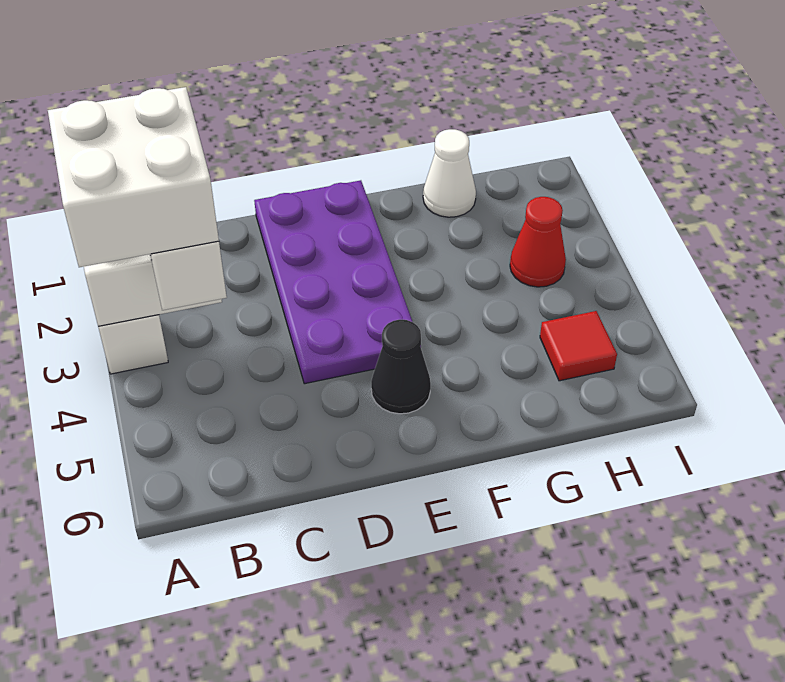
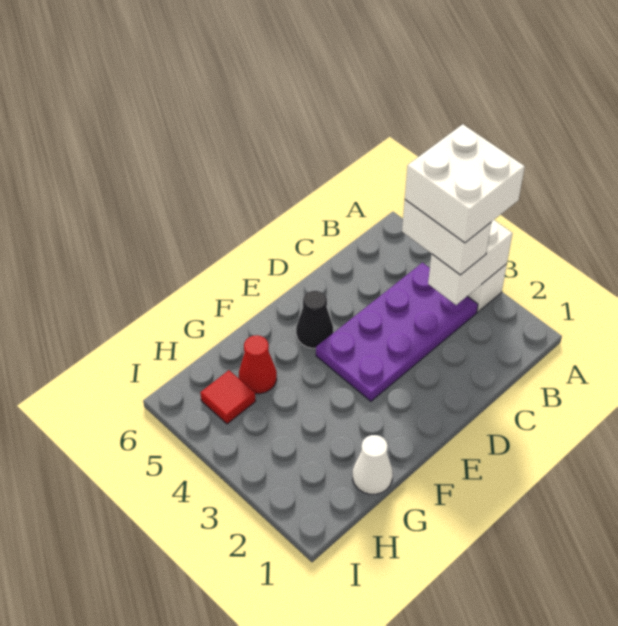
purple 2x4 plate [254,180,421,384] -> purple 2x4 plate turned to [316,263,478,401]
red 1x1 cone [510,197,566,287] -> red 1x1 cone moved to [239,335,277,394]

